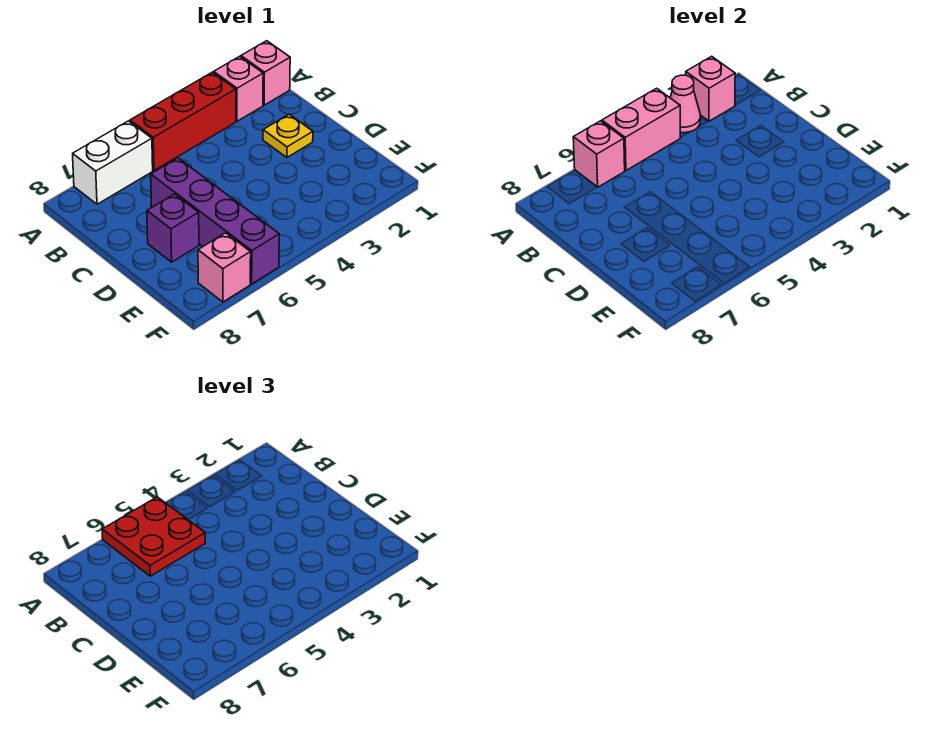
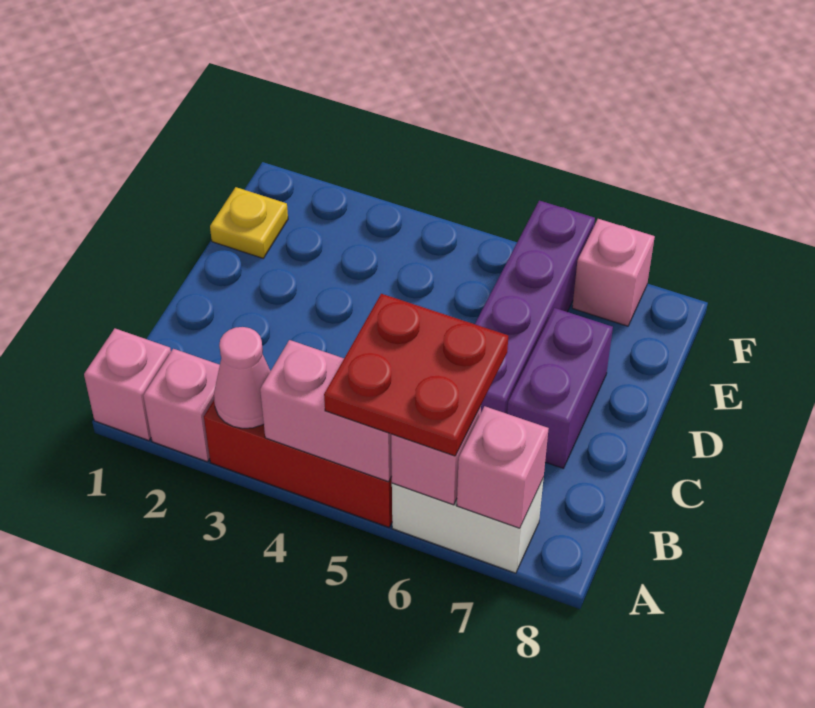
pink 1x1 brick [686,56,735,121] -> pink 1x1 brick moved to [457,406,549,528]
yellow 1x1 plate [263,114,313,157] -> yellow 1x1 plate moved to [210,187,288,258]
purple 1x1 brick [147,194,199,262] -> purple 1x2 brick [507,308,613,468]

